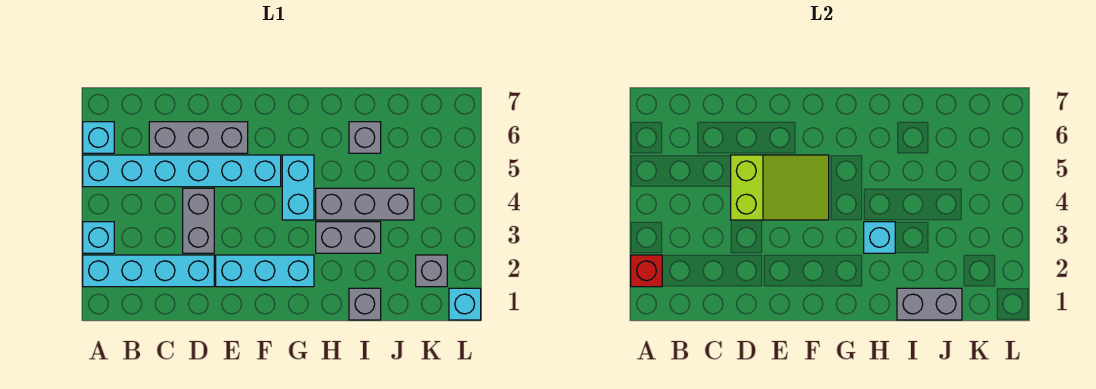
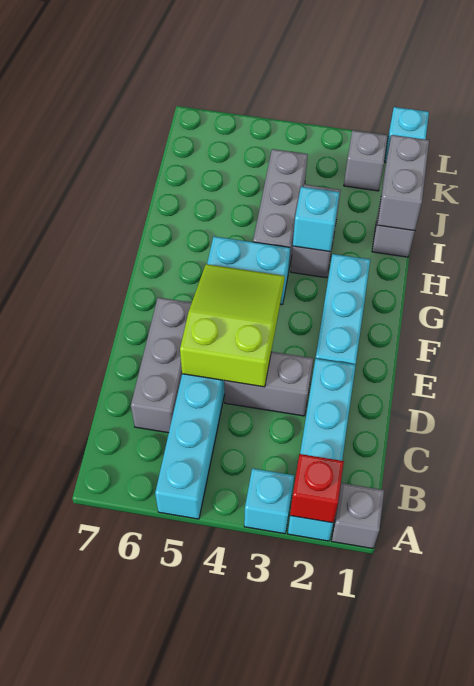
cyan 1x1 brick [83,122,114,153] -> none
grey 1x1 brick [349,122,381,153] -> grey 1x1 brick moved to [332,483,384,548]

